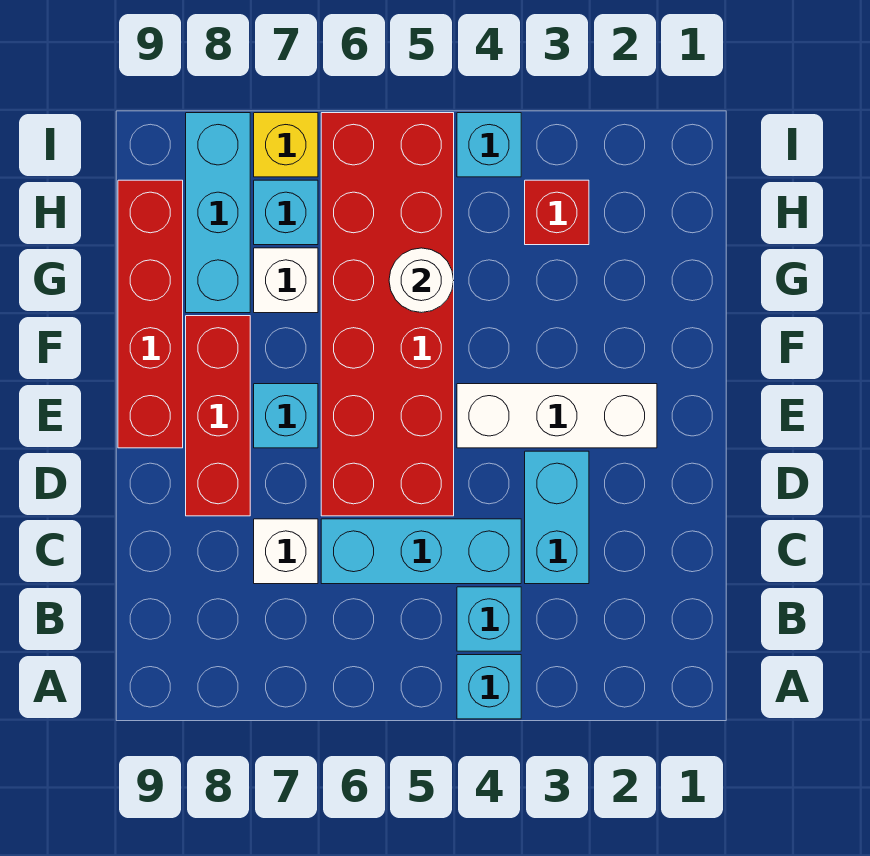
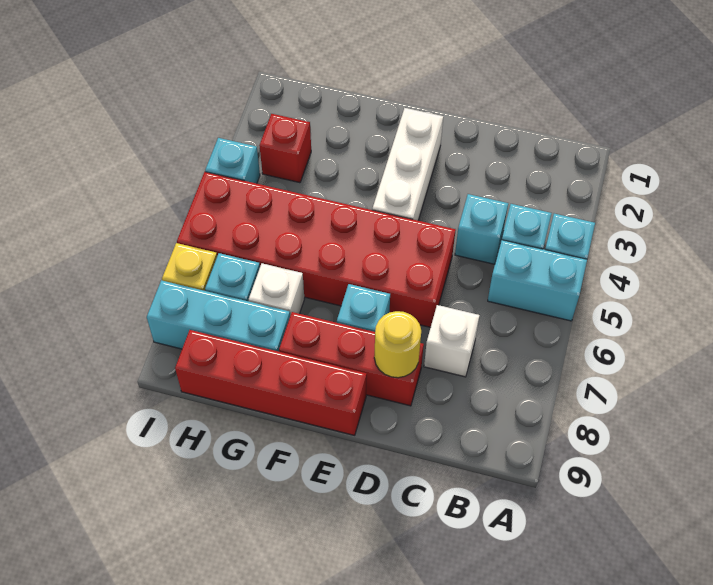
cyan 1x2 brick [525,451,589,584] -> cyan 1x2 brick moved to [488,240,587,321]
cyan 1x3 brick [321,519,521,584] -> cyan 1x1 brick [455,194,508,264]
none -> yellow 1x1 round brick [374,311,421,378]
white 1x1 round brick [389,248,454,313] -> none

